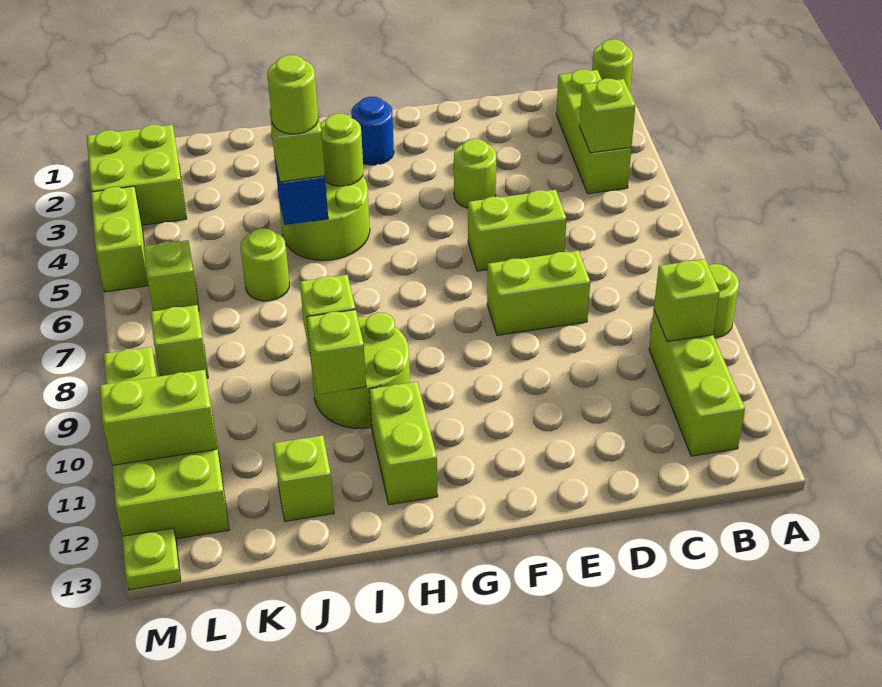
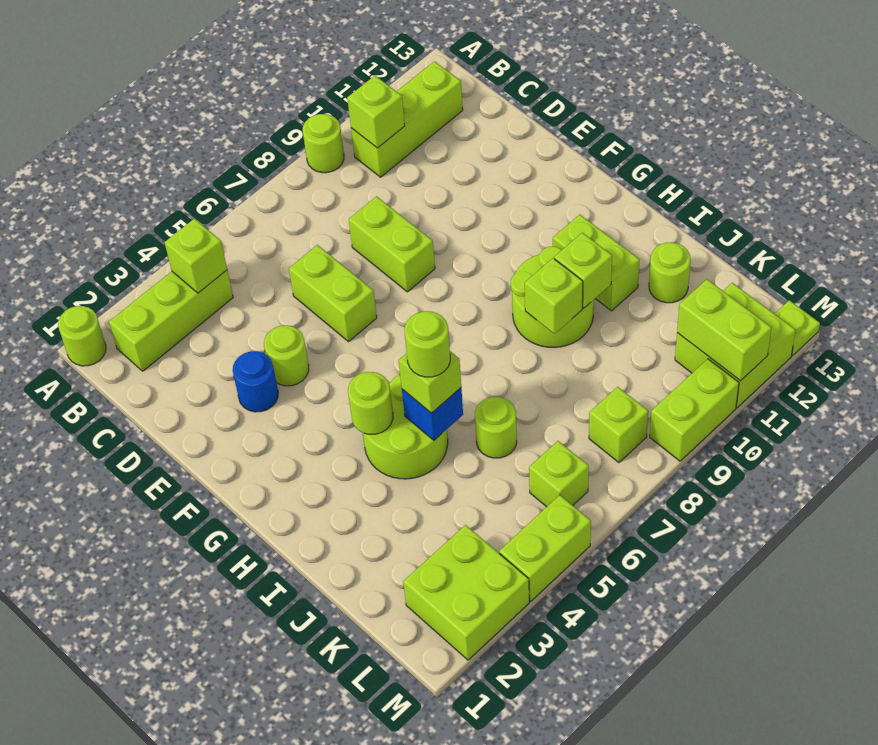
blue 1x1 round brick [351,97,394,165] -> blue 1x1 round brick moved to [233,351,278,412]
lime 1x2 brick [369,382,438,505] -> lime 1x2 brick turned to [553,215,639,311]
lime 1x1 brick [273,435,334,521] -> lime 1x1 round brick [649,242,691,303]

